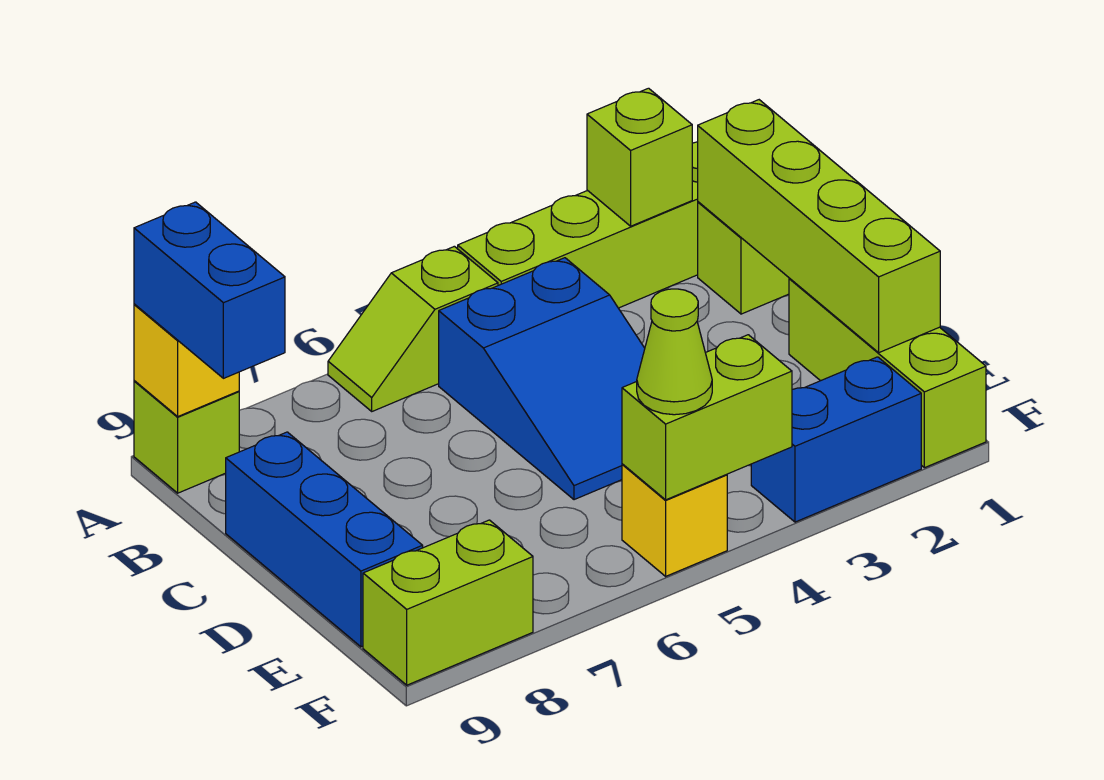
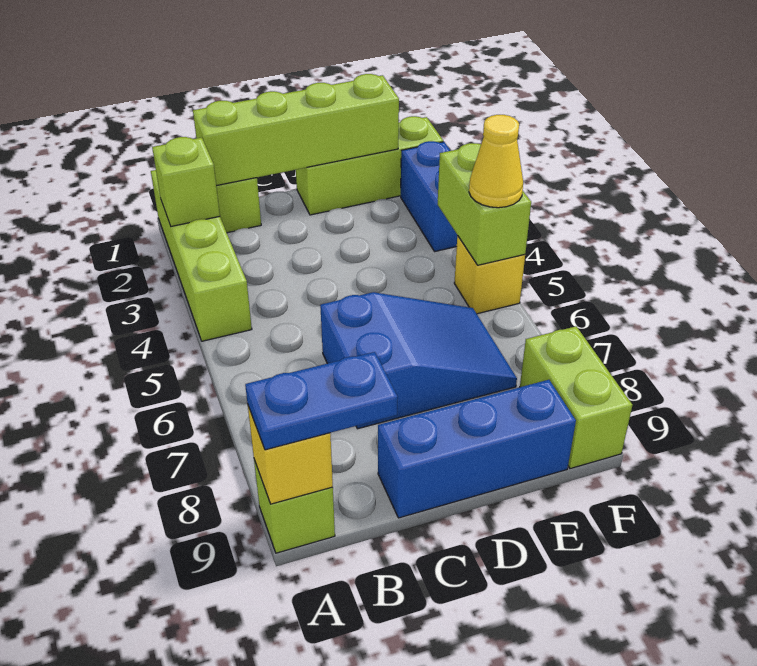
lime 1x2 slope [328,246,498,411] -> none
blue 1x2 brick [134,202,285,378] -> blue 1x2 plate [245,352,398,450]
blue 2x3 slope [439,258,645,500] -> blue 2x3 slope moved to [320,292,517,429]
lime 1x1 cone [637,289,712,415] -> yellow 1x1 cone [469,115,523,208]

